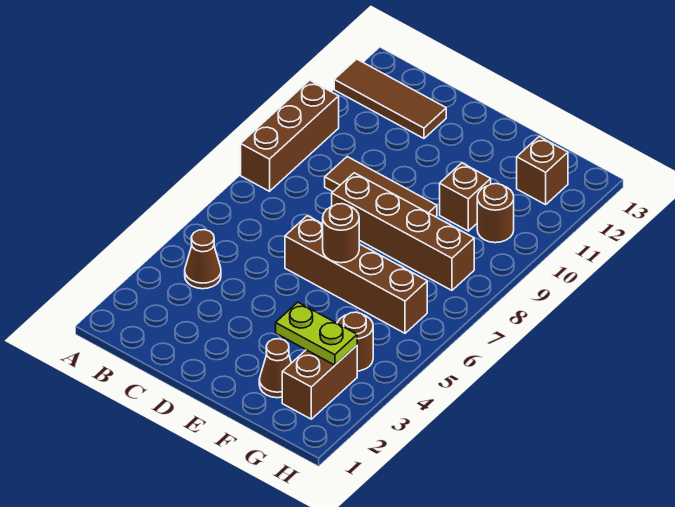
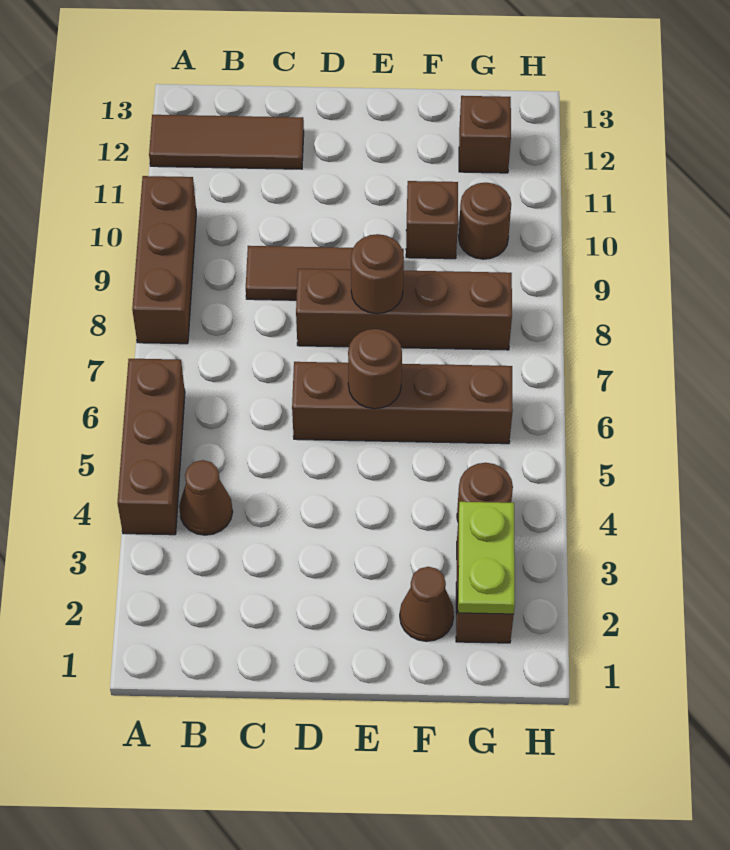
none -> brown 1x3 brick [117,359,185,535]
none -> brown 1x1 round brick [351,234,404,314]
lime 1x2 plate [276,302,357,365] -> lime 1x2 plate turned to [458,502,515,614]

